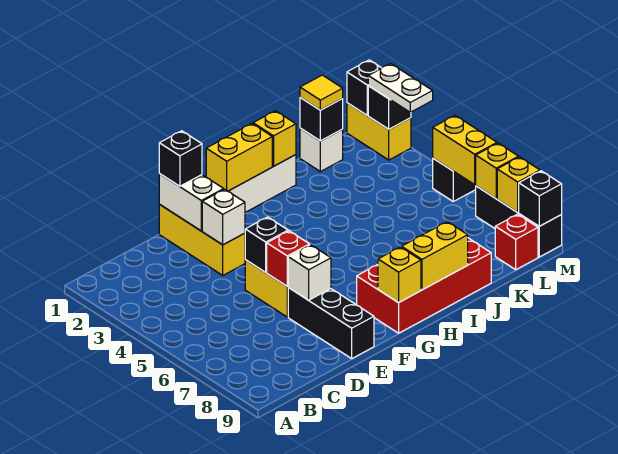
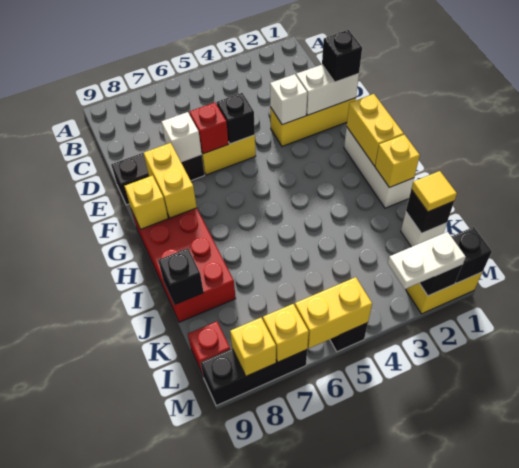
yellow 1x2 brick [402,222,468,290] -> yellow 1x2 brick moved to [144,143,197,218]
black 1x1 brick [519,171,562,226] -> black 1x1 brick moved to [158,248,204,305]

